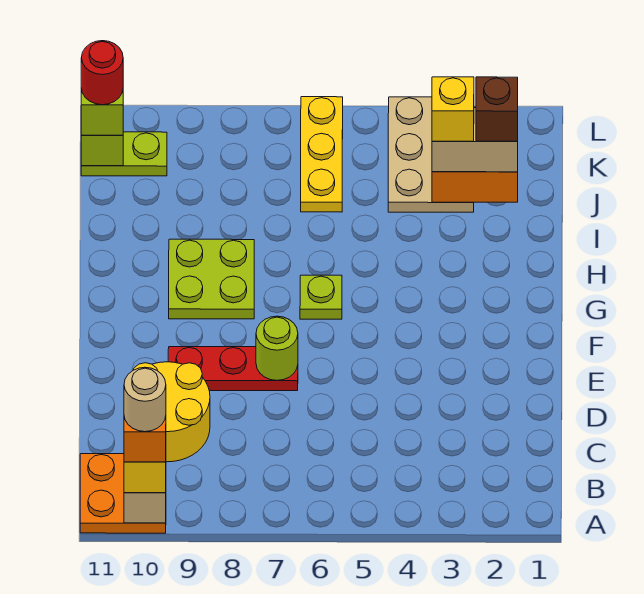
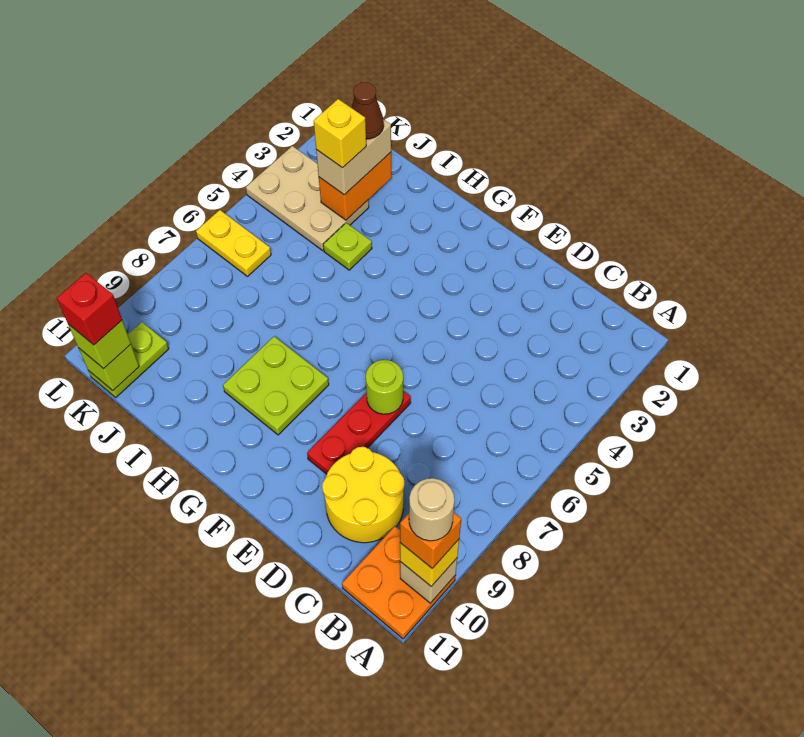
lime 1x1 plate [300,275,342,319] -> lime 1x1 plate moved to [323,223,372,270]
brown 1x1 brick [476,77,518,141] -> brown 1x1 cone [351,82,384,139]
yellow 1x3 plate [301,97,343,212] -> yellow 1x2 plate [196,210,271,276]
red 1x1 round brick [81,41,123,105] -> red 1x1 brick [57,273,122,345]

